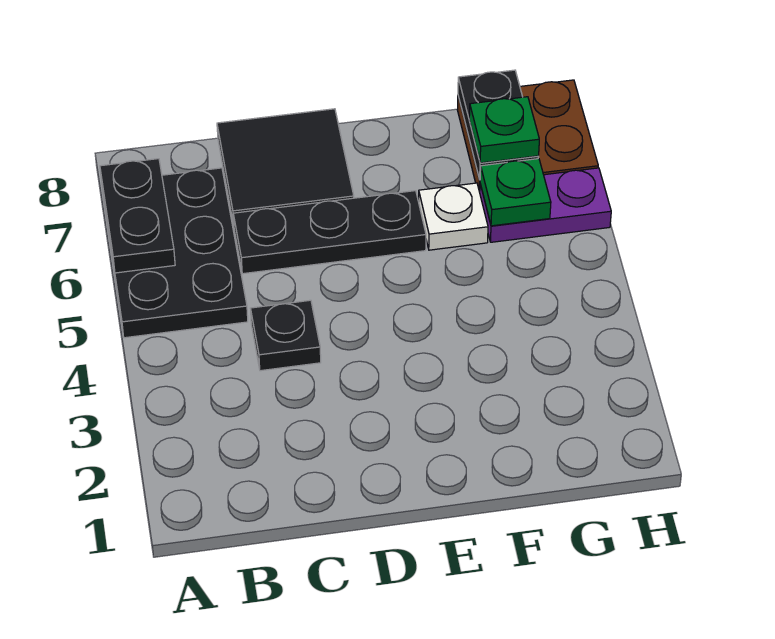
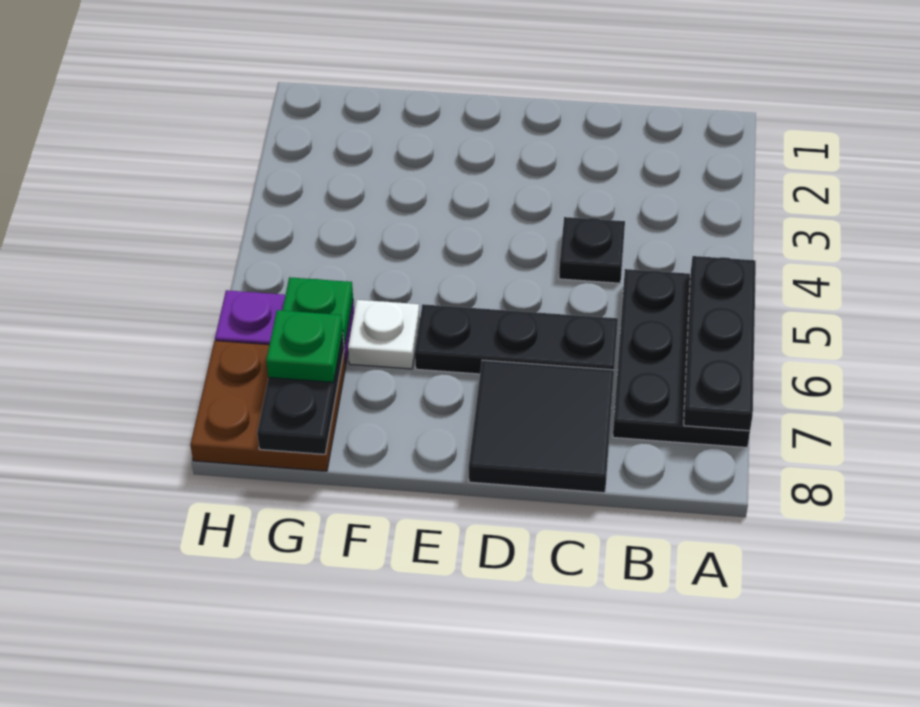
black 1x2 plate [100,159,175,273] -> black 1x3 plate [684,256,756,431]

